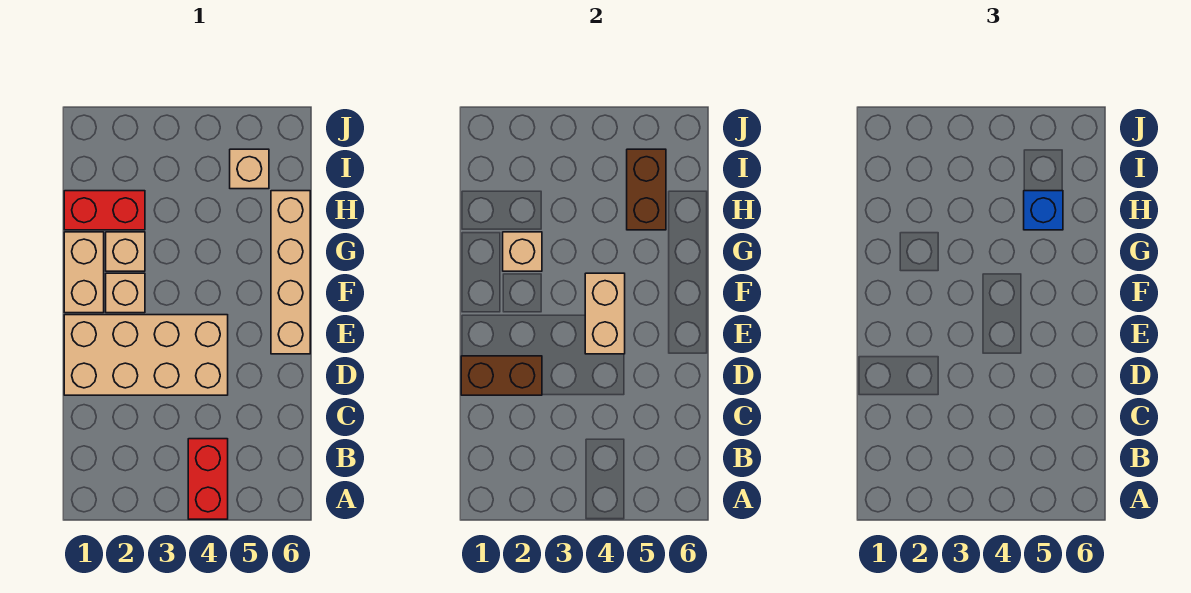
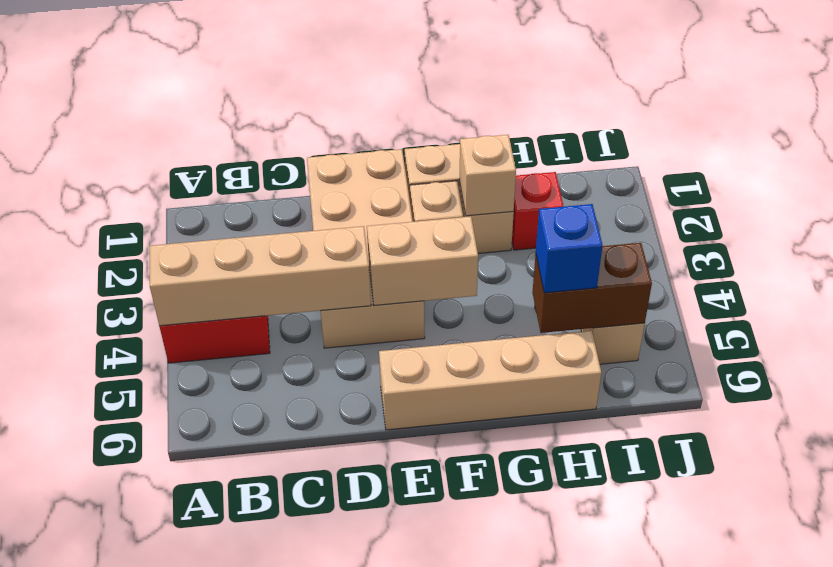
none -> tan 1x4 brick [150,226,371,326]
brown 1x2 brick [461,356,542,395] -> none
red 1x2 brick [64,191,145,230] -> red 1x1 brick [512,172,564,250]

